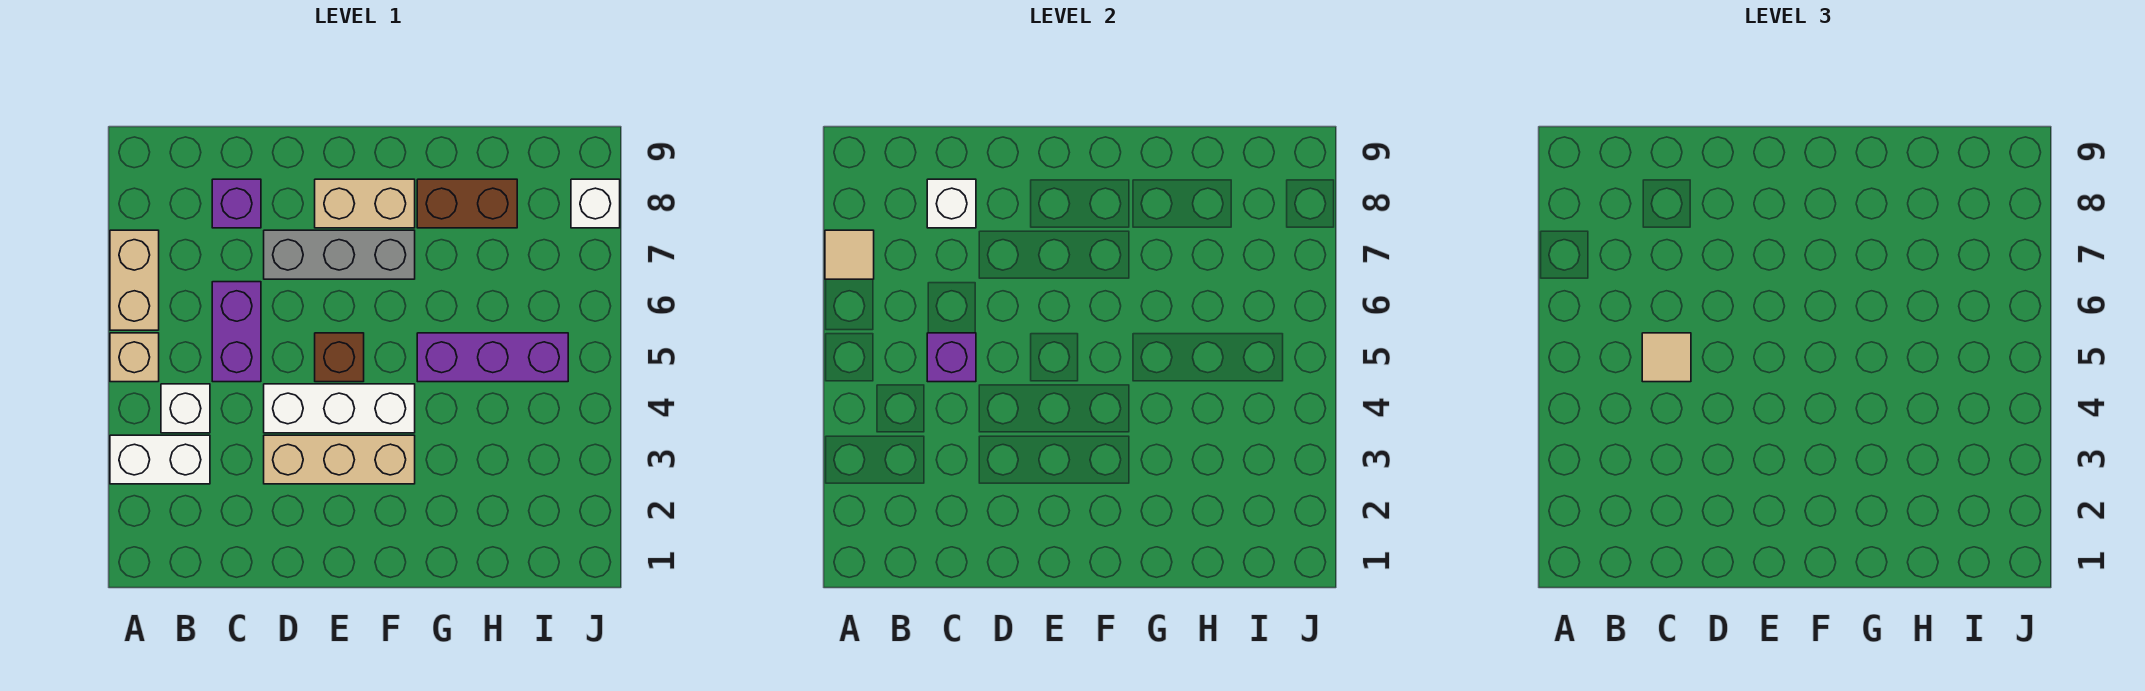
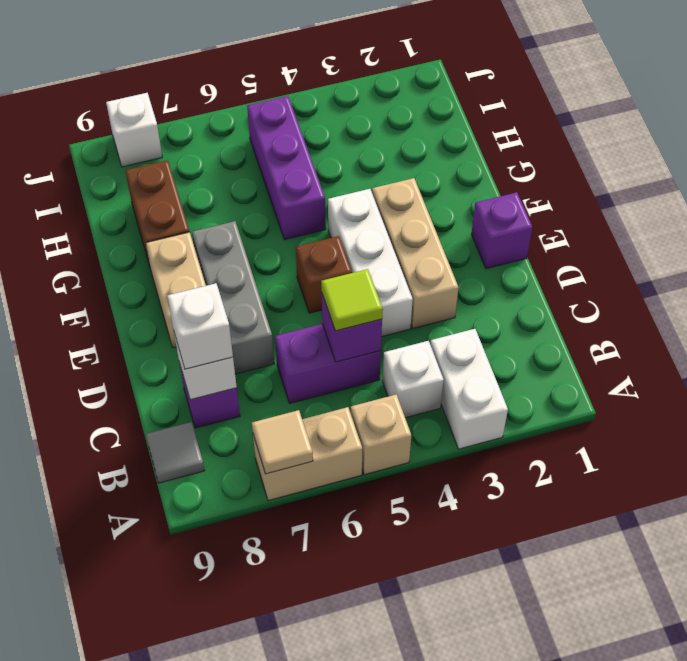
none -> grey 1x1 tile [146,422,205,483]
tan 1x1 tile [1642,333,1691,382] -> lime 1x1 tile [321,269,383,331]
none -> white 1x1 brick [168,283,233,369]
none -> purple 1x1 brick [471,192,532,269]

